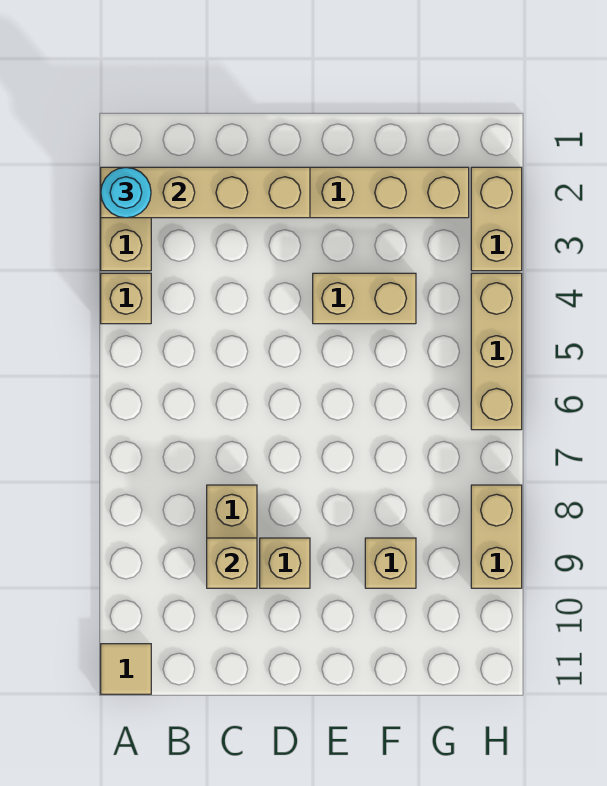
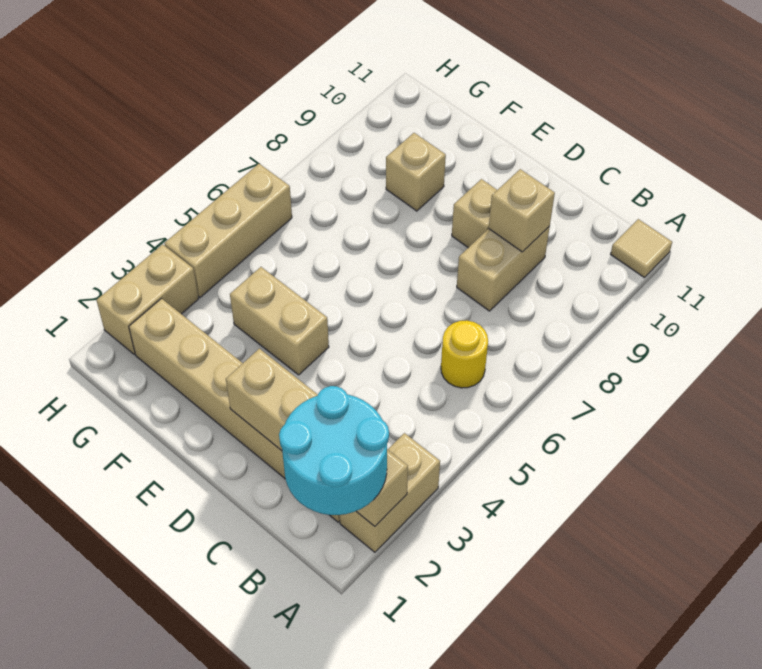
cyan 1x1 round brick [101,167,151,218] -> cyan 2x2 round brick [279,386,389,515]
tan 1x1 brick [101,273,151,324] -> none
none -> yellow 1x1 round brick [441,320,488,388]
tan 1x2 brick [471,485,522,588] -> none

